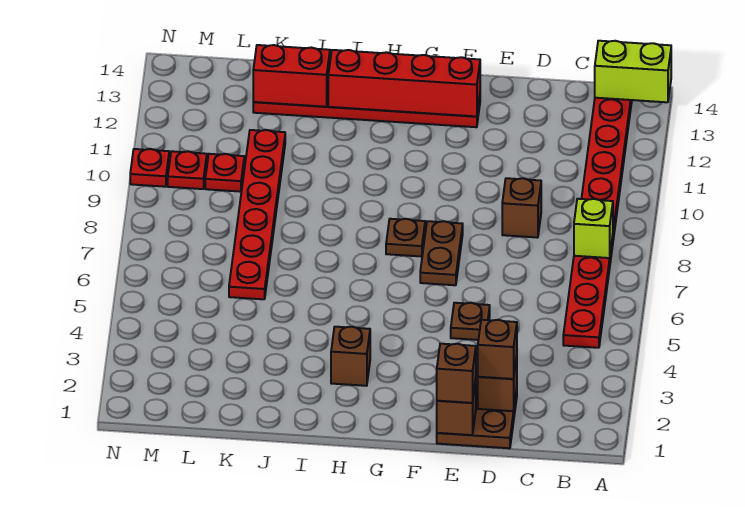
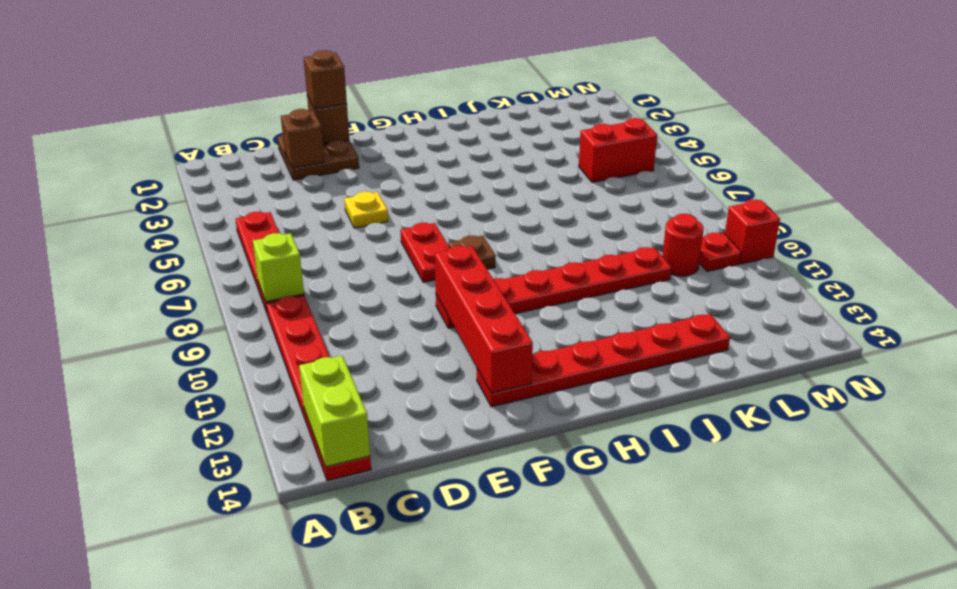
lime 1x2 brick [595,41,671,102] -> lime 1x2 brick turned to [299,356,370,467]
brown 1x1 brick [478,320,517,379] -> none
brown 1x1 brick [502,178,541,238] -> none
brown 1x1 plate [451,303,490,340] -> yellow 1x1 plate [344,192,388,228]
brown 1x2 plate [420,221,463,285] -> red 1x2 plate [400,223,450,282]
red 1x4 brick [328,50,480,117] -> red 1x4 brick turned to [435,246,533,393]
brown 1x1 brick [331,327,370,386] -> none
red 1x2 brick [253,45,330,107] -> red 1x2 brick moved to [579,118,657,182]
red 1x6 plate [229,130,285,299] -> red 1x6 plate turned to [436,247,672,328]
red 1x1 plate [205,154,244,192] -> red 1x1 round brick [662,214,703,276]
red 1x1 plate [130,149,169,187] -> red 1x1 brick [725,200,780,264]

